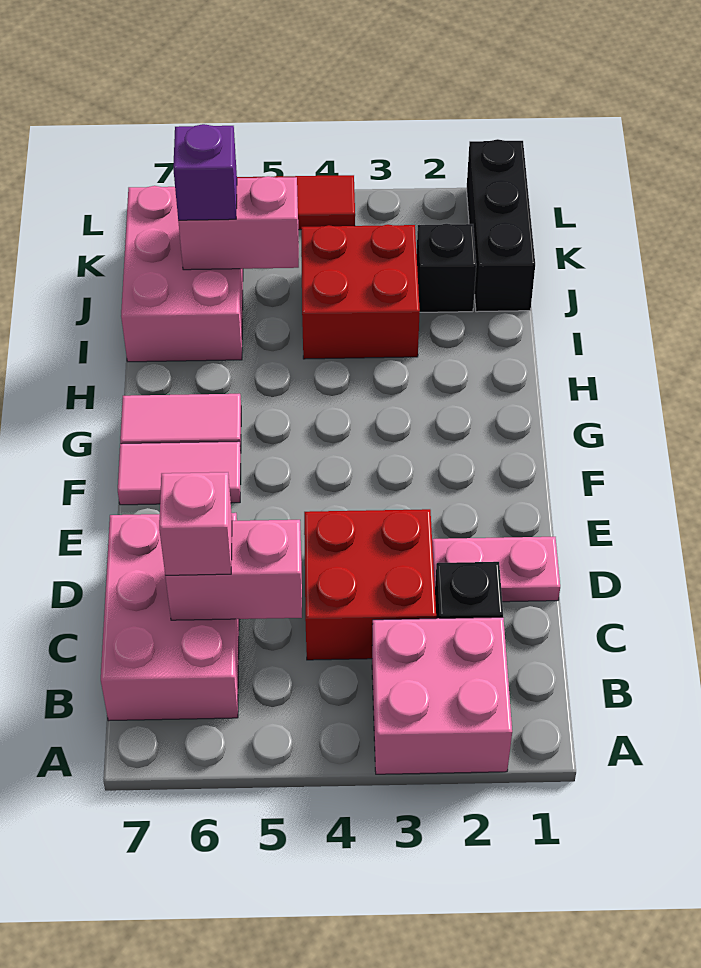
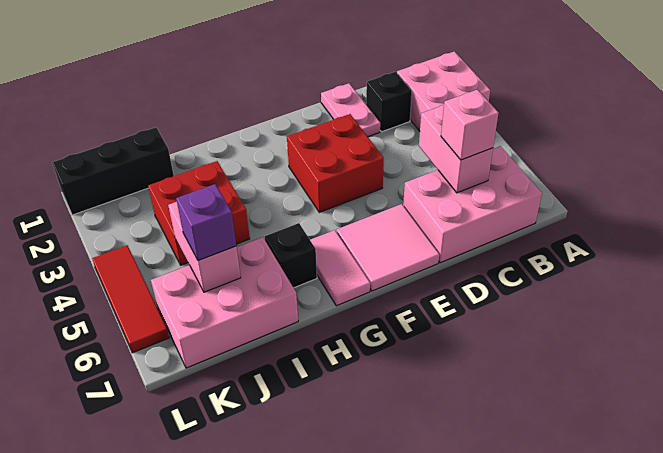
red 2x2 brick [304,509,436,660] -> red 2x2 brick moved to [287,114,384,212]
pink 1x2 tile [118,441,241,505] -> pink 2x2 tile [337,204,439,291]
black 1x1 brick [417,224,476,312] -> black 1x1 brick moved to [265,223,317,288]

